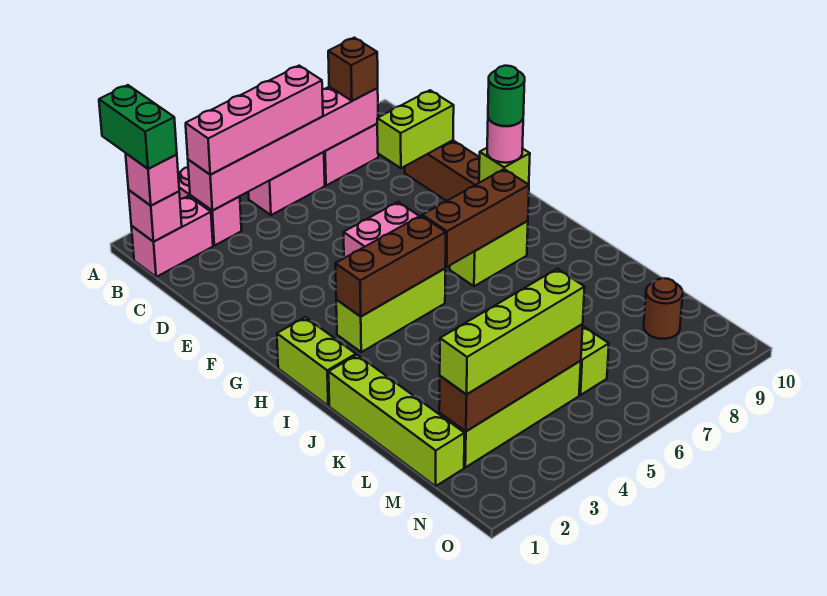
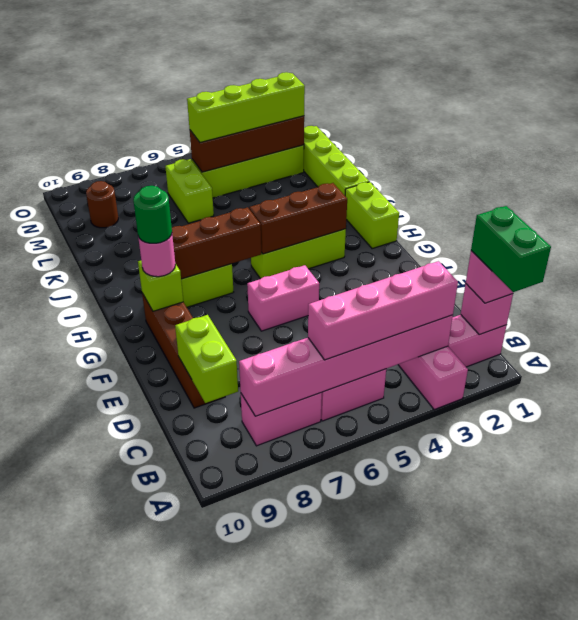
brown 1x1 brick [328,38,378,101] -> none
lime 1x2 brick [377,90,454,168] -> lime 1x2 brick turned to [175,315,238,403]

